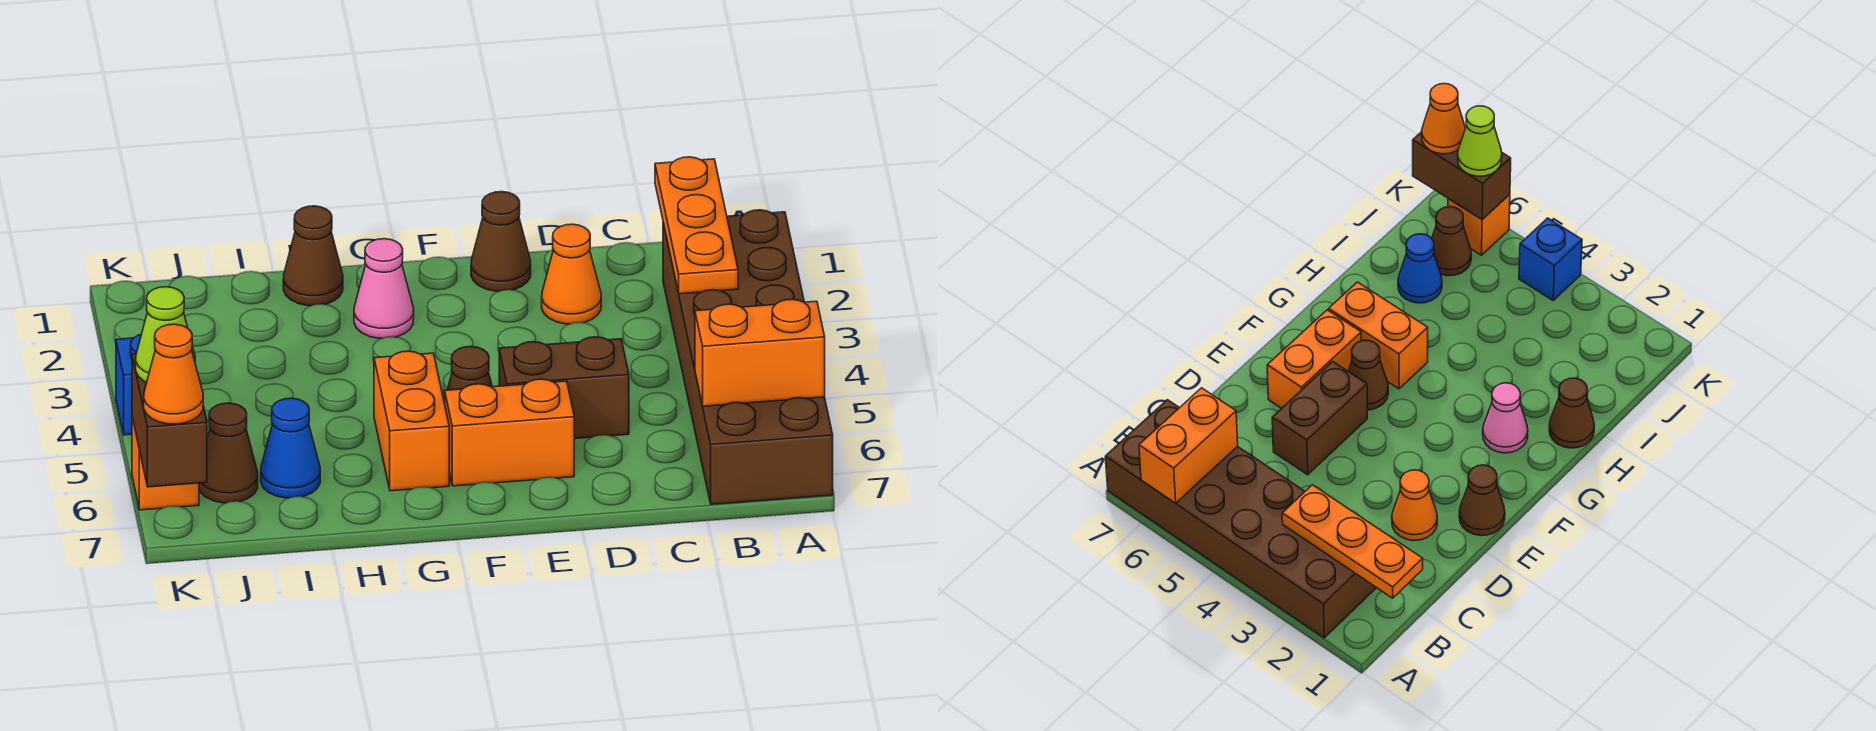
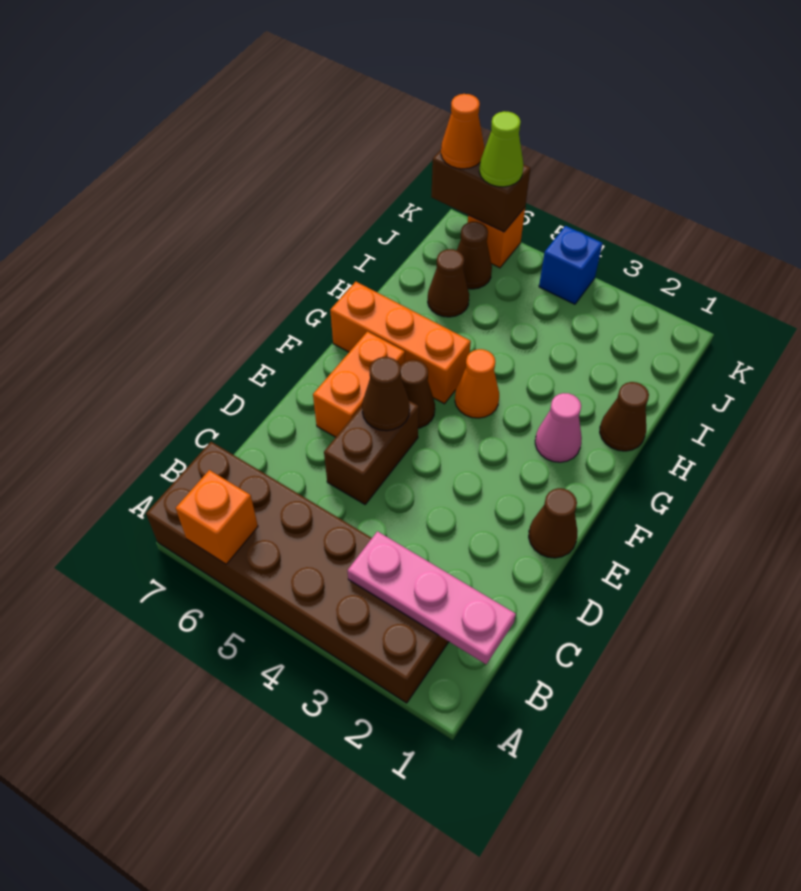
orange 1x2 brick [695,299,825,406] -> orange 1x1 brick [176,470,258,564]
orange 1x3 plate [655,157,738,294] -> pink 1x3 plate [348,531,516,664]
orange 1x1 cone [542,224,601,324] -> orange 1x1 cone moved to [455,349,499,418]
none -> brown 1x1 cone [362,357,410,431]
orange 1x2 brick [374,351,449,491] -> orange 1x3 brick [330,282,471,404]
blue 1x1 cone [261,398,320,498] -> brown 1x1 cone [428,249,469,317]

